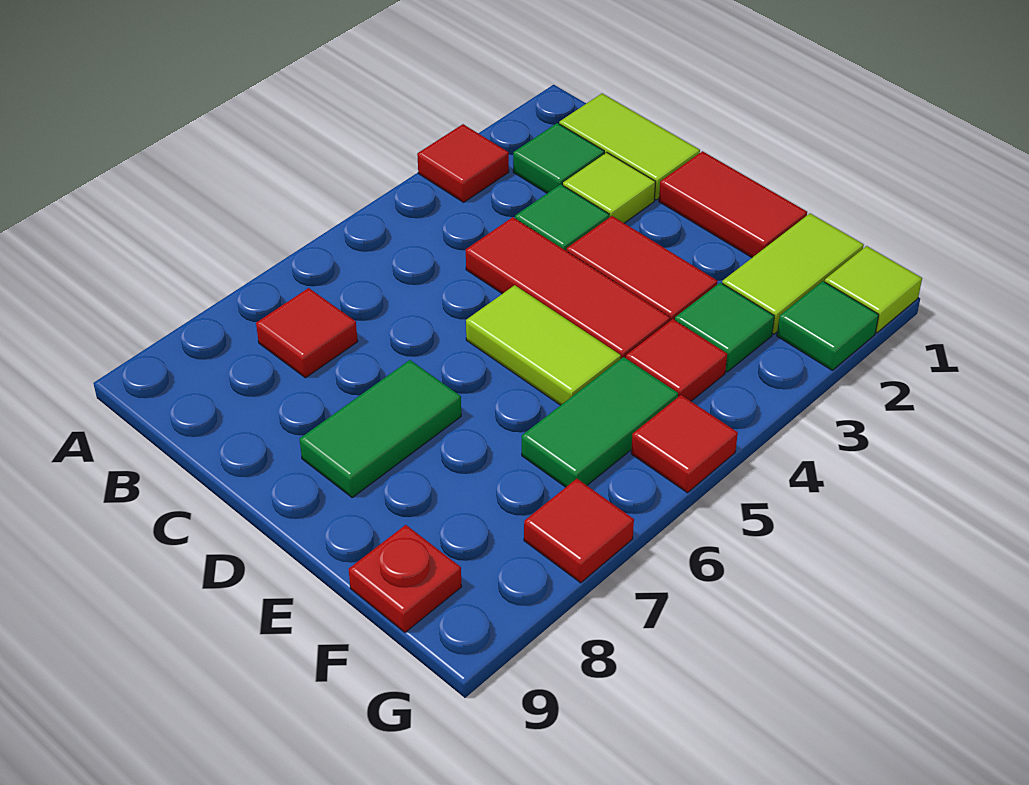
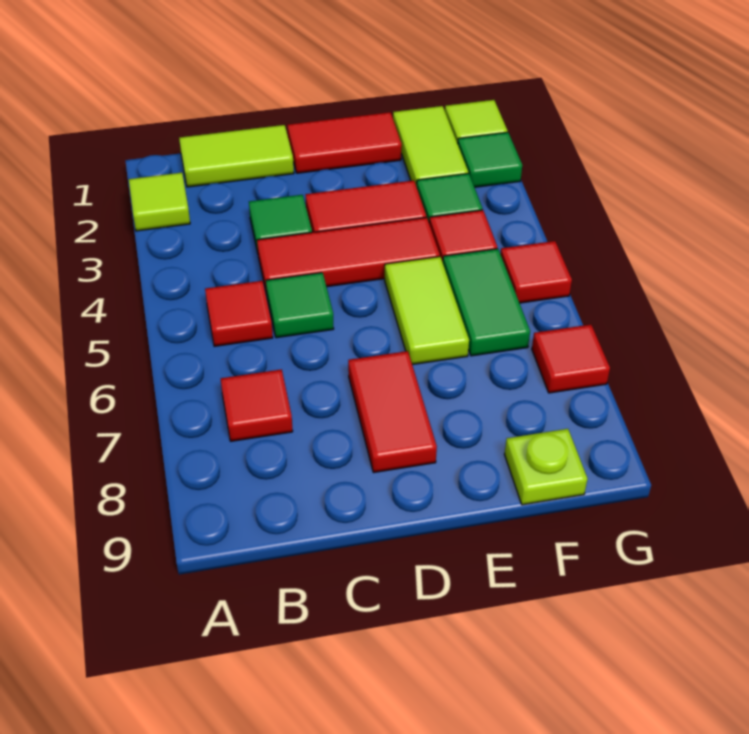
red 1x1 tile [417,124,509,202] -> red 1x1 tile moved to [205,281,273,346]
green 1x1 tile [513,123,604,193] -> green 1x1 tile moved to [266,273,334,338]
lime 1x1 tile [563,153,655,223] -> lime 1x1 tile moved to [129,173,190,231]
lime 1x2 tile [466,285,621,405] -> lime 1x2 tile turned to [385,257,469,365]
green 1x2 tile [300,360,461,498] -> red 1x2 tile [348,351,437,473]
red 1x1 plate [349,525,462,632] -> lime 1x1 plate [504,429,587,505]

